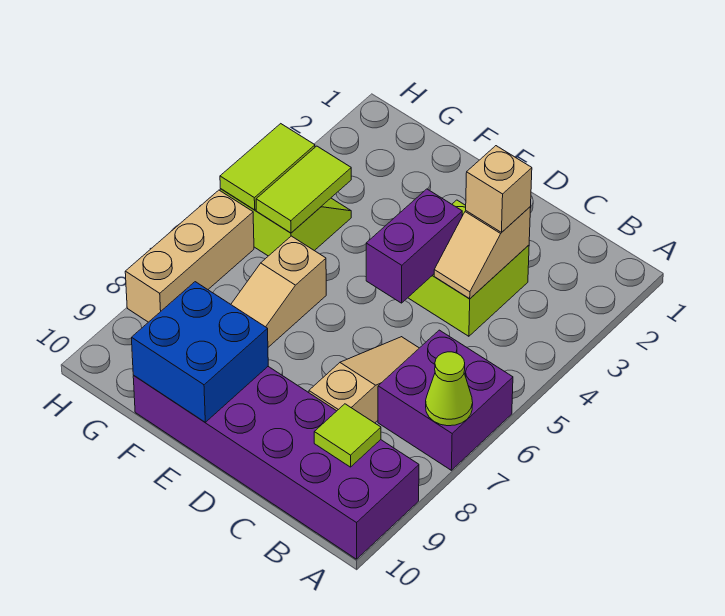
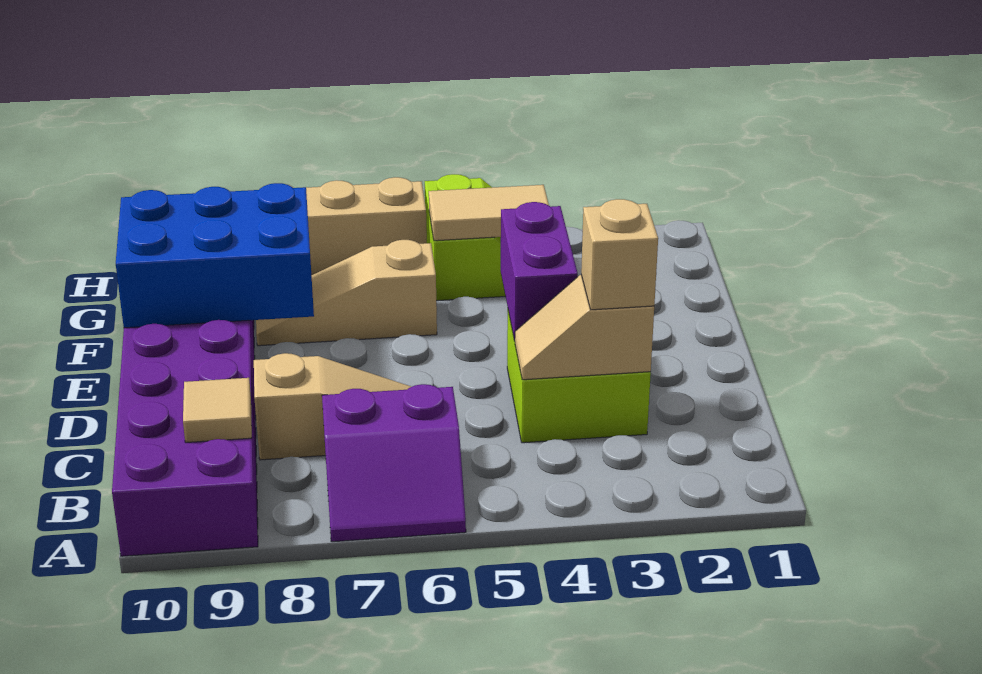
purple 2x2 brick [378,330,513,470] -> purple 2x2 slope [322,384,466,542]
lime 1x1 cone [426,352,473,426] -> none
lime 1x1 tile [314,404,381,467] -> tan 1x1 tile [183,378,252,443]
purple 1x2 brick [366,189,462,303] -> purple 1x2 brick turned to [501,202,578,341]
blue 2x2 brick [131,282,268,422] -> blue 2x3 brick [116,183,314,328]
lime 1x2 tile [256,146,351,233] -> tan 1x2 tile [429,185,549,241]
lime 1x2 tile [220,124,315,210] -> none

